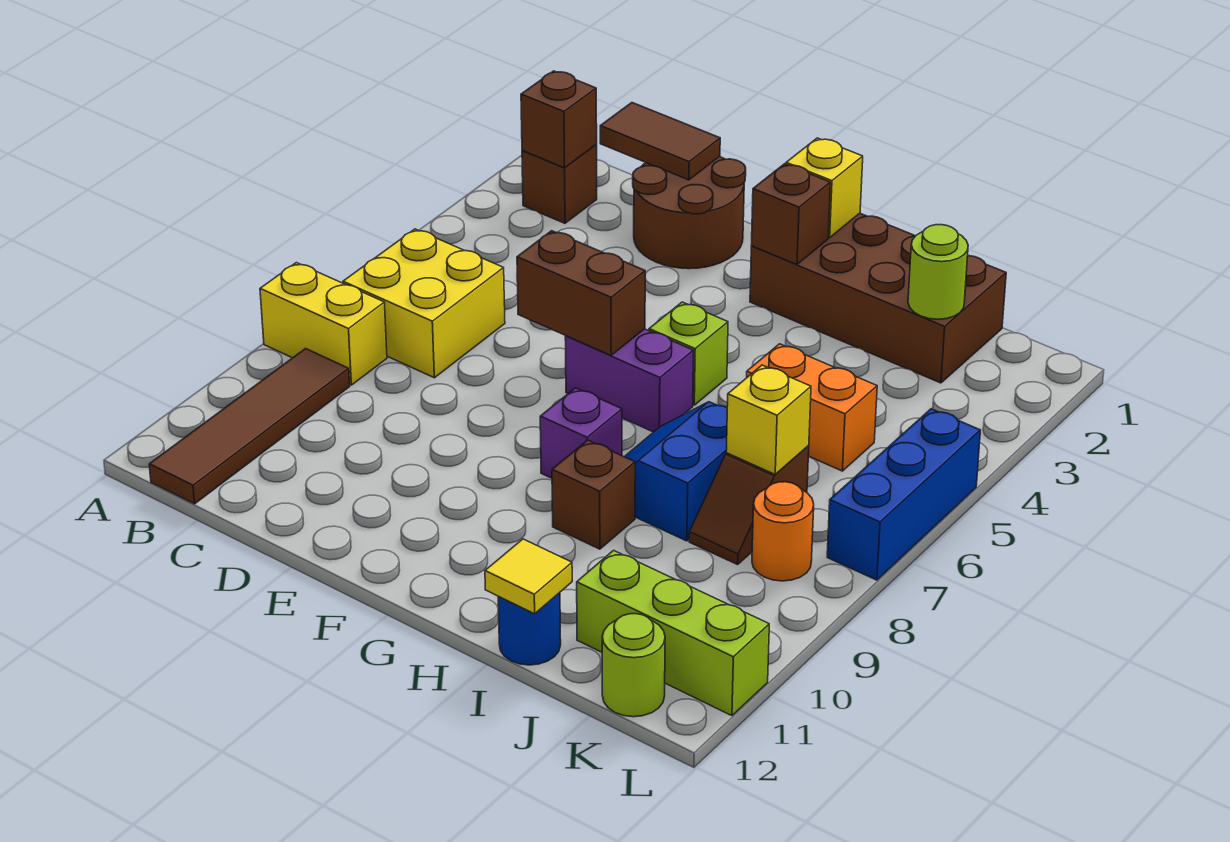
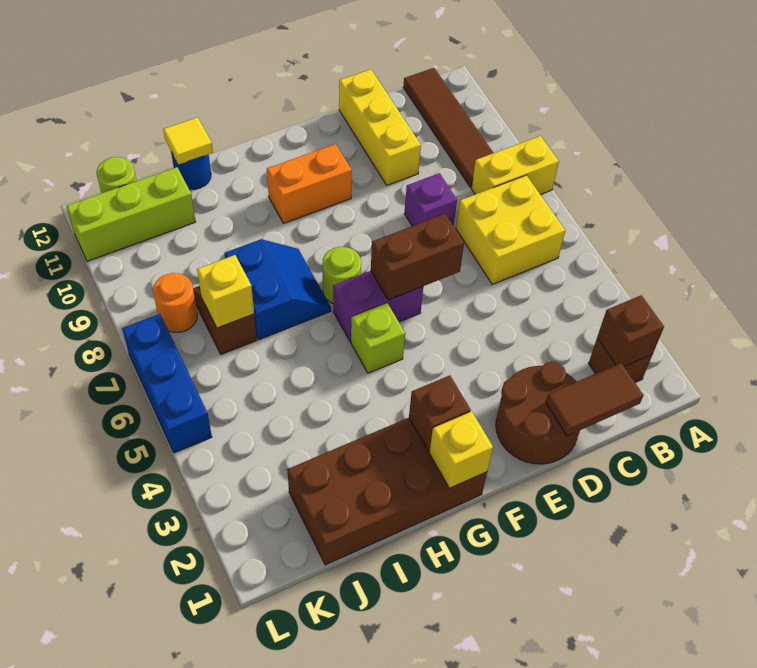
none -> yellow 1x3 brick [339,69,421,185]
purple 1x1 brick [540,388,622,478] -> purple 1x1 brick moved to [404,173,457,226]
brown 1x1 brick [552,440,635,549] -> none
orange 1x2 brick [747,344,877,471] -> orange 1x2 brick moved to [267,144,352,223]
lime 1x1 round brick [908,225,968,319] -> lime 1x1 round brick moved to [323,247,361,304]

